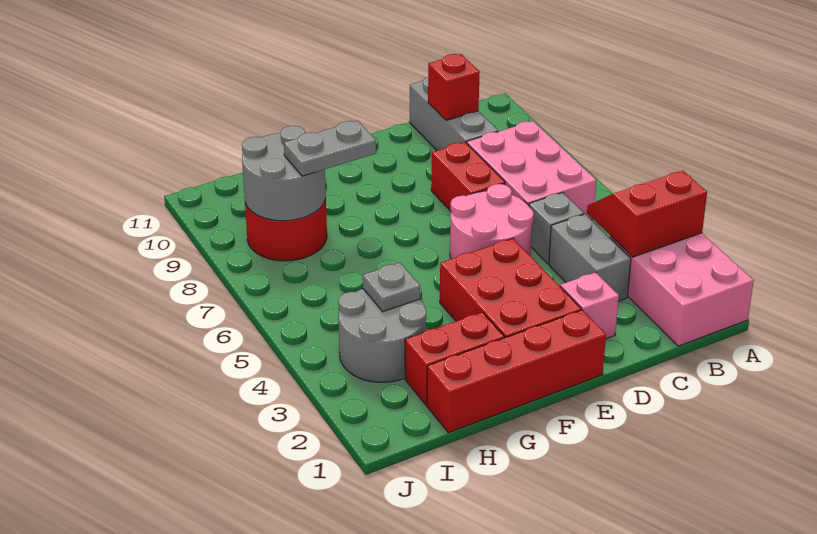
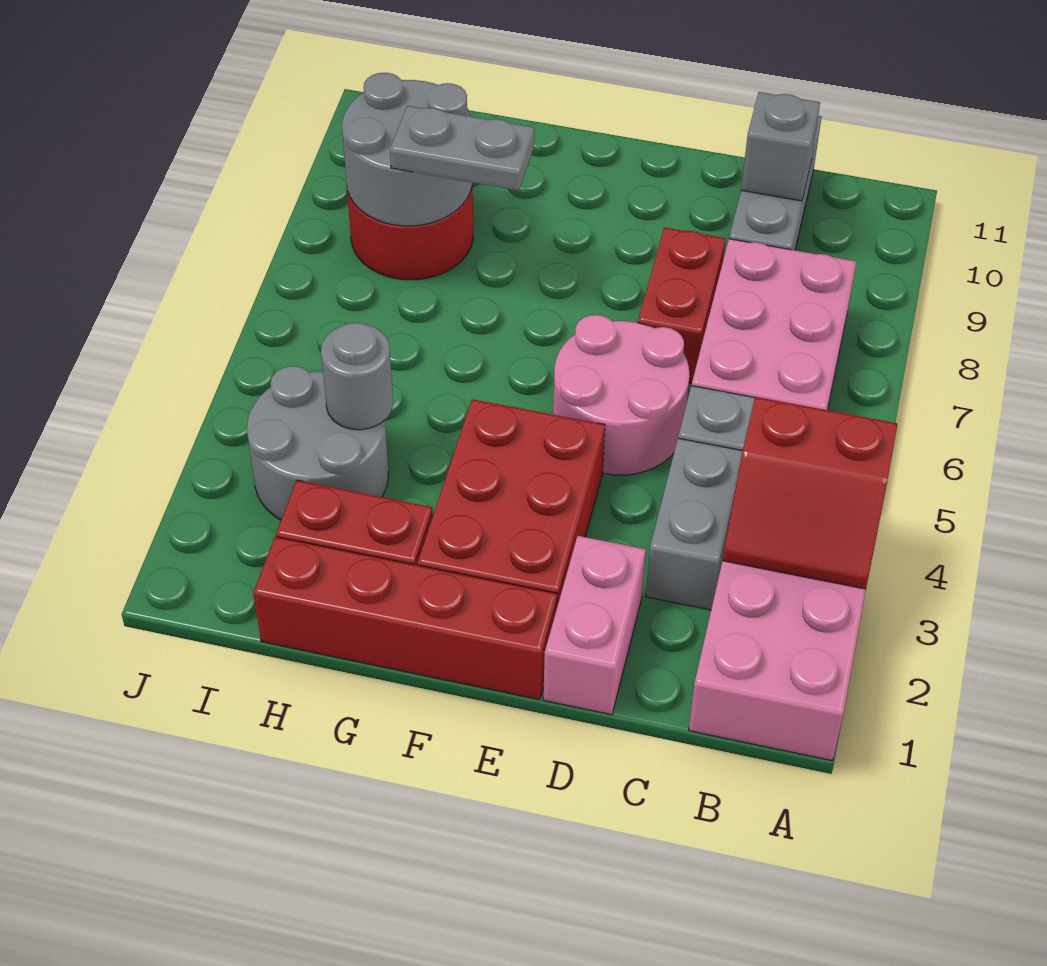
red 2x2 slope [587,170,707,257] -> red 2x2 slope turned to [723,397,898,589]
red 1x1 brick [428,54,480,121] -> grey 1x1 brick [741,92,820,201]
pink 1x1 brick [560,272,619,339] -> pink 1x2 brick [543,536,646,715]
grey 1x1 plate [363,263,420,312] -> grey 1x1 round brick [321,323,393,430]

